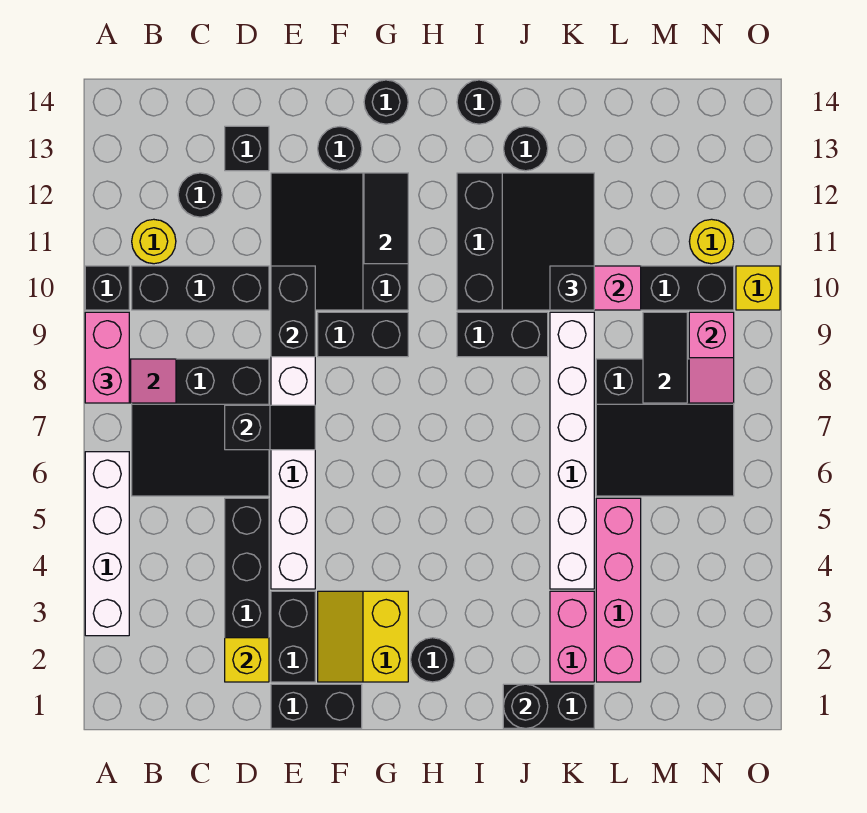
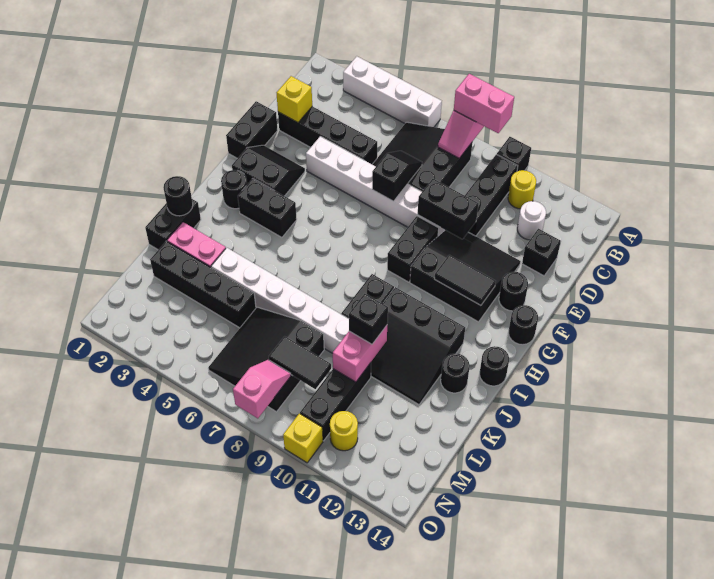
black 1x1 round brick [178,173,222,217] -> white 1x1 round brick [517,201,546,240]
black 1x2 slope [225,405,315,450] -> black 1x2 slope turned to [372,151,422,201]
black 1x2 brick [271,591,315,682] -> black 1x2 brick moved to [238,178,297,237]
yellow 2x2 slope [318,591,408,682] -> black 2x2 slope [232,145,305,196]
pink 1x4 brick [596,498,641,682] -> black 1x4 brick [150,241,256,328]
pink 1x2 slope [689,312,734,403] -> pink 1x2 slope turned to [233,360,291,418]

